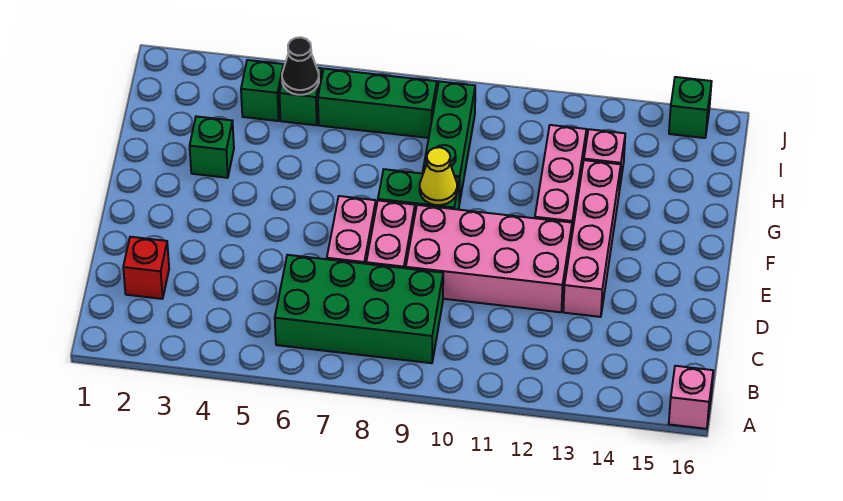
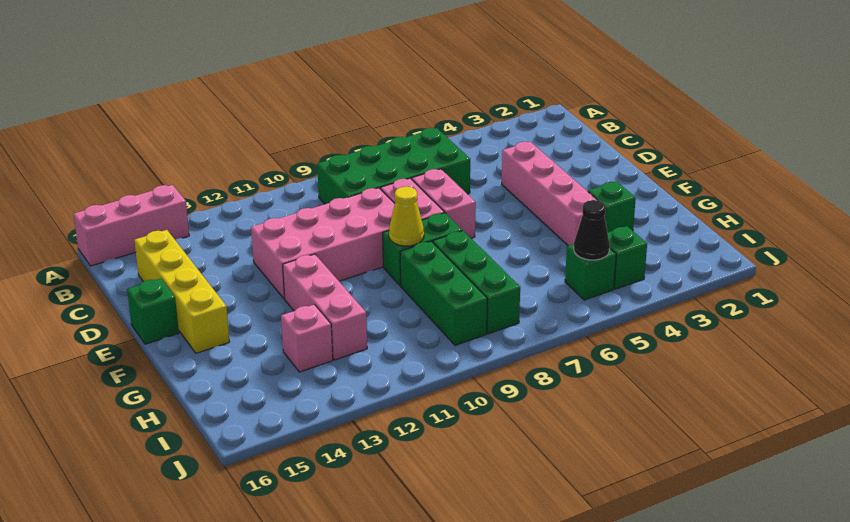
pink 1x1 brick [669,366,713,429] -> pink 1x3 brick [73,185,189,266]
red 1x1 brick [123,237,169,299] -> none
none -> yellow 1x4 brick [134,230,229,353]
pink 1x4 brick [563,160,621,317] -> pink 1x4 brick moved to [502,142,606,246]
green 1x3 brick [318,69,437,138] -> green 1x3 brick turned to [433,231,520,334]
green 1x1 brick [669,77,712,138] -> green 1x1 brick moved to [127,278,179,344]

